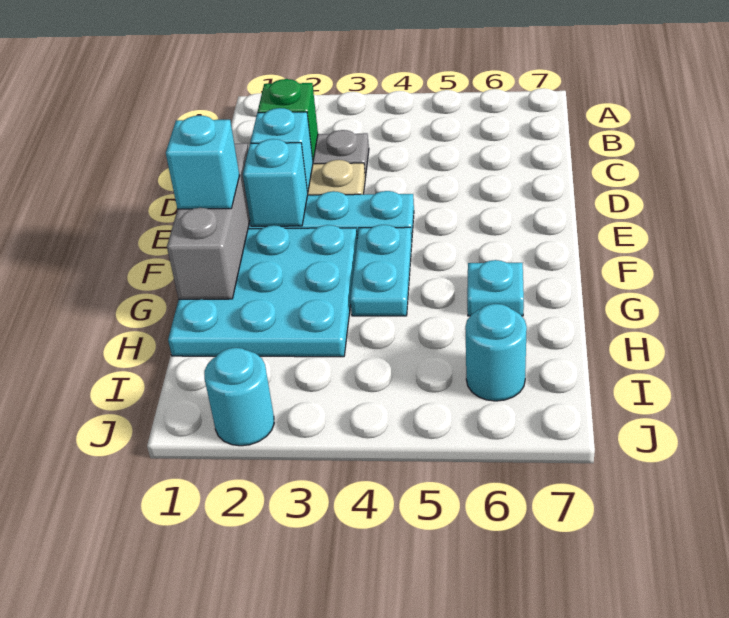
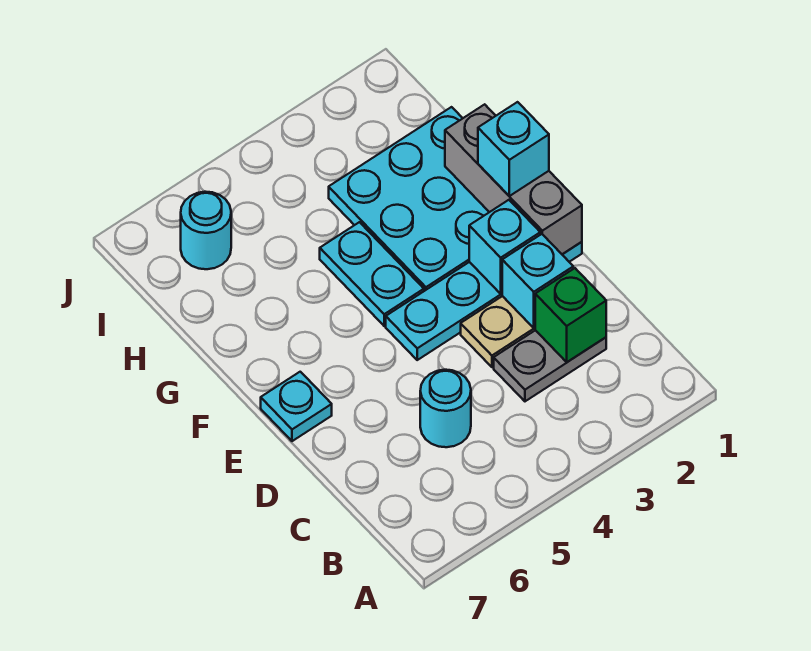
cyan 1x1 plate [467,260,524,316] -> cyan 1x1 plate moved to [261,372,332,441]
cyan 1x1 round brick [204,348,274,446] -> cyan 1x1 round brick moved to [420,370,471,447]

